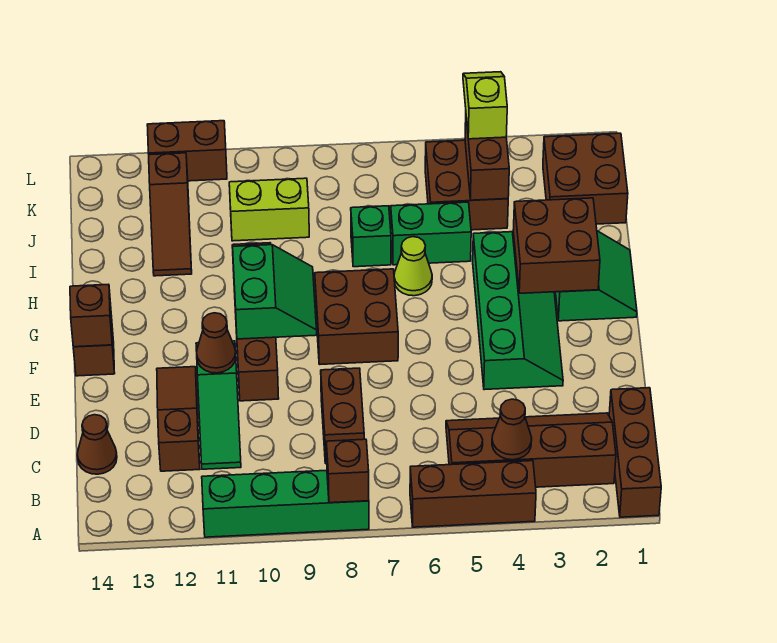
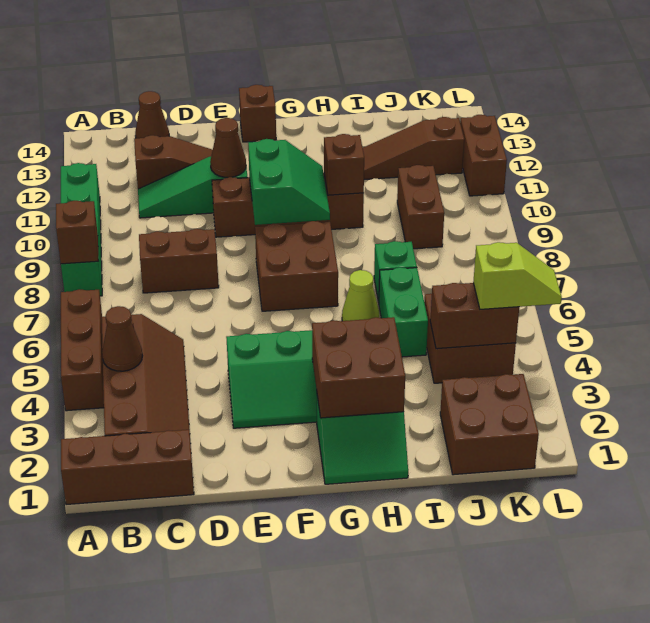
green 2x2 slope [232,245,317,339] -> green 2x2 slope turned to [248,139,330,225]
brown 1x1 brick [70,284,112,347] -> brown 1x1 brick moved to [324,134,364,195]
lime 1x2 brick [229,178,309,241] -> brown 1x2 brick [397,165,444,249]

